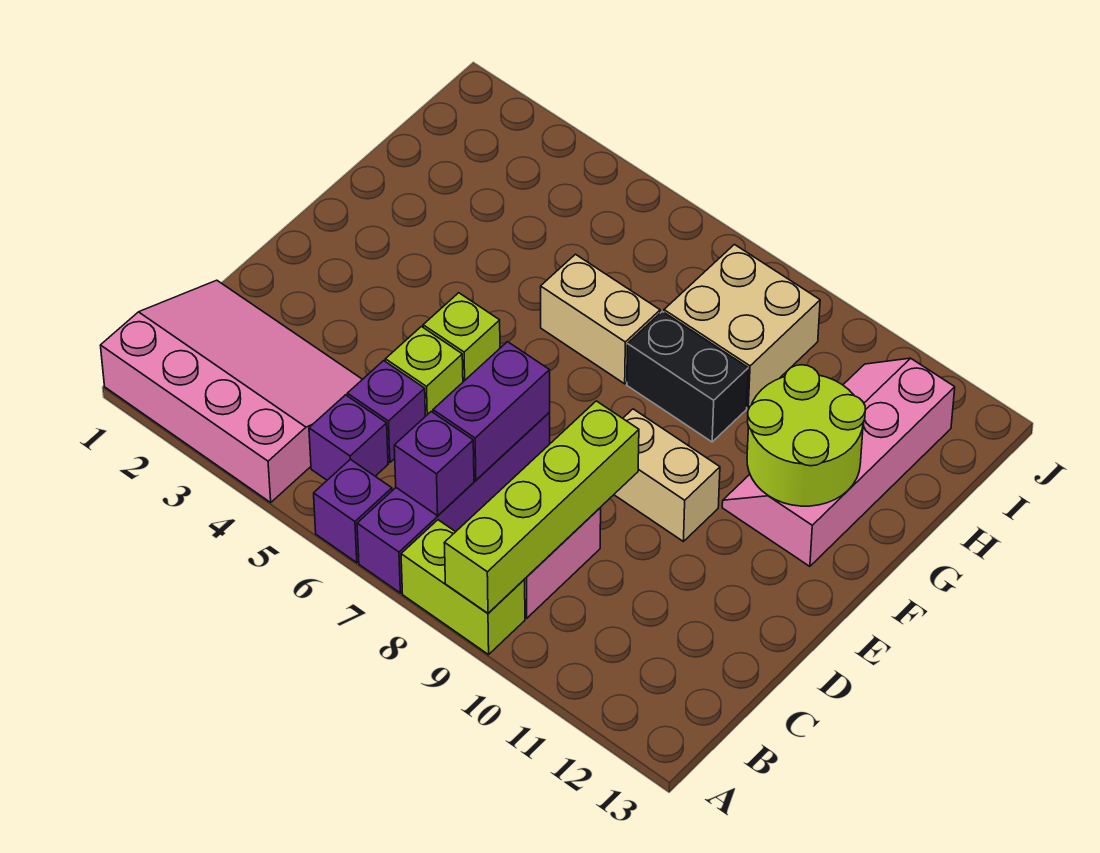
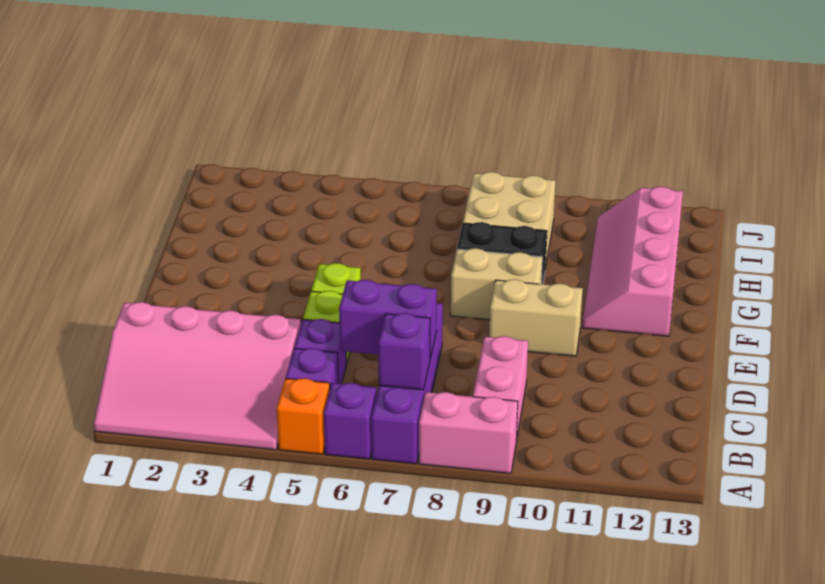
pink 3x4 slope [100,280,362,502] -> pink 3x4 slope turned to [94,302,301,450]
none -> orange 1x1 brick [277,378,330,454]
lime 1x2 brick [401,520,525,655] -> pink 1x2 brick [419,392,518,473]
lime 1x4 brick [444,401,639,613] -> none
purple 1x2 brick [433,342,550,480] -> purple 1x2 brick turned to [339,280,437,358]
lime 2x2 round brick [747,365,865,506] -> none
tan 1x2 brick [541,254,660,384] -> tan 1x2 brick moved to [451,248,542,320]

